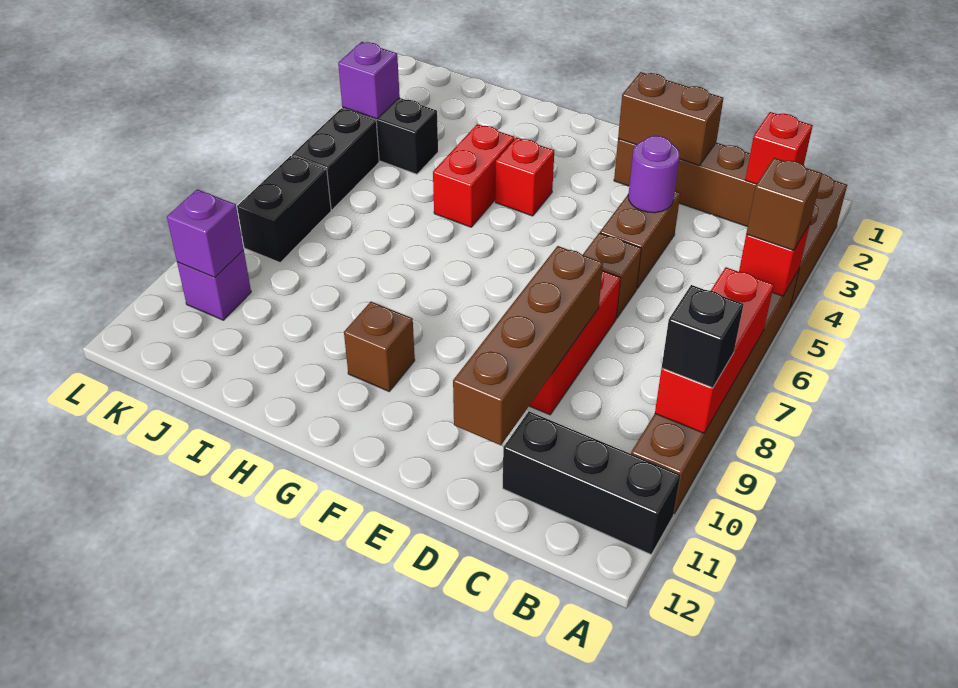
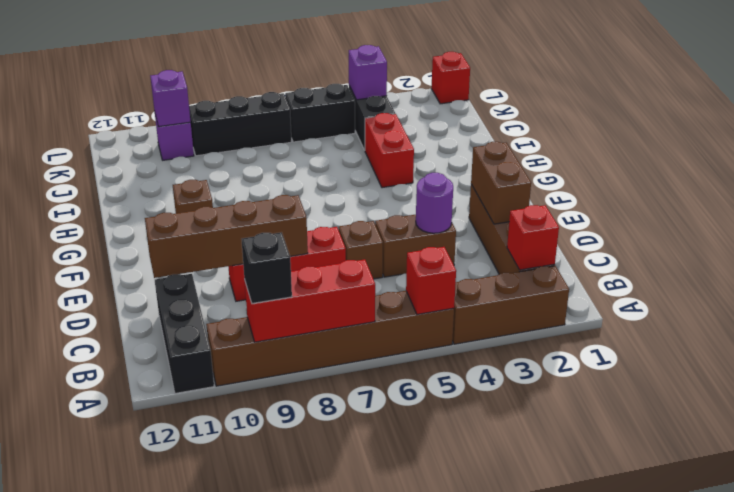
brown 1x1 brick [746,158,822,250] -> none
red 1x1 brick [495,138,554,216] -> red 1x1 brick moved to [432,52,470,104]
red 1x2 brick [433,124,514,227] -> red 1x2 brick turned to [365,113,414,188]
black 1x2 brick [237,156,331,262] -> black 1x3 brick [189,92,292,156]

